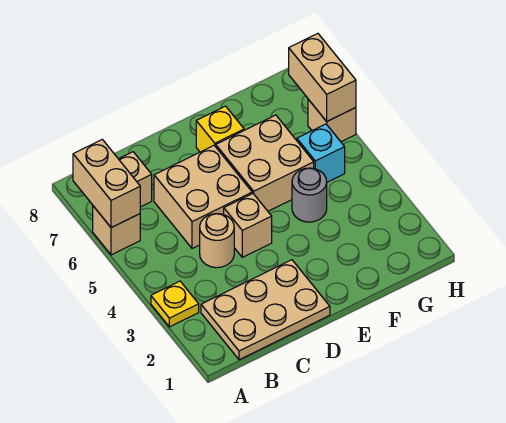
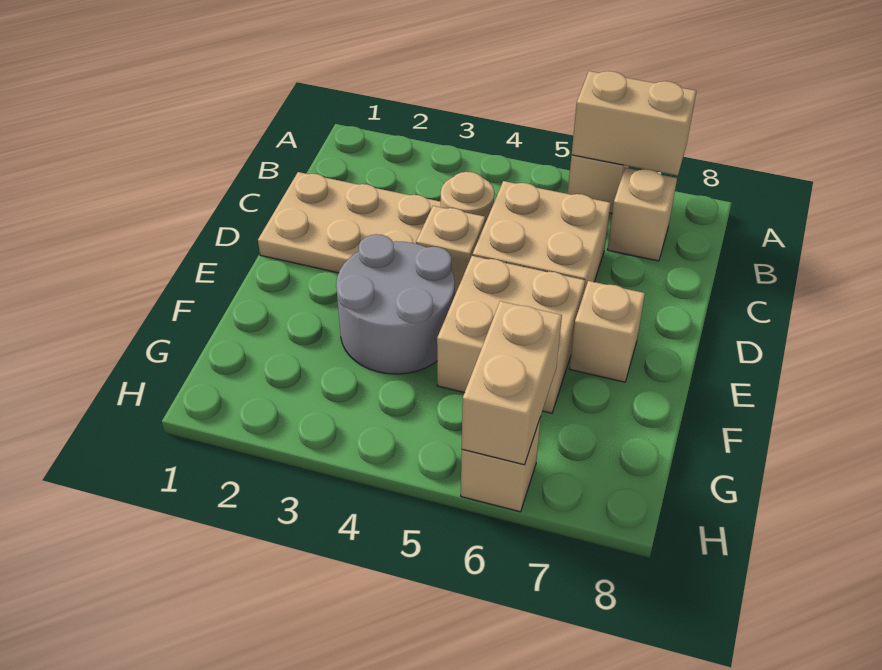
yellow 1x1 plate [151,281,199,327] -> none
tan 2x3 plate [201,260,330,360] -> tan 2x3 plate turned to [258,172,441,273]
yellow 1x1 brick [196,106,244,152] -> tan 1x1 brick [569,281,645,382]
grey 1x1 round brick [292,168,327,222] -> grey 2x2 round brick [336,234,455,374]
cyan 1x1 brick [297,124,345,182] -> none
tan 1x2 brick [289,34,356,121] -> tan 1x2 brick turned to [462,301,562,465]

